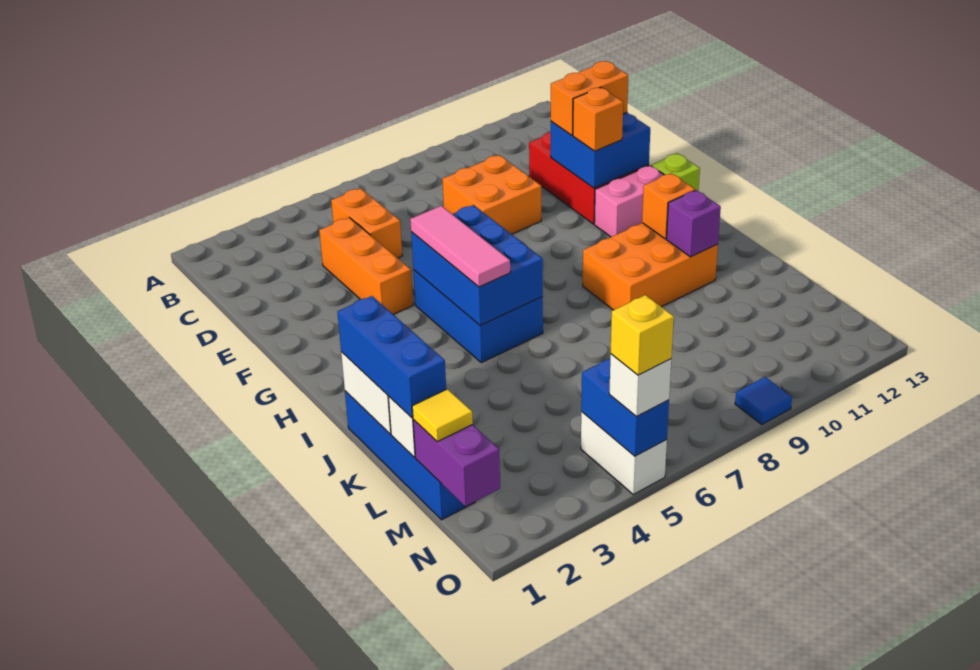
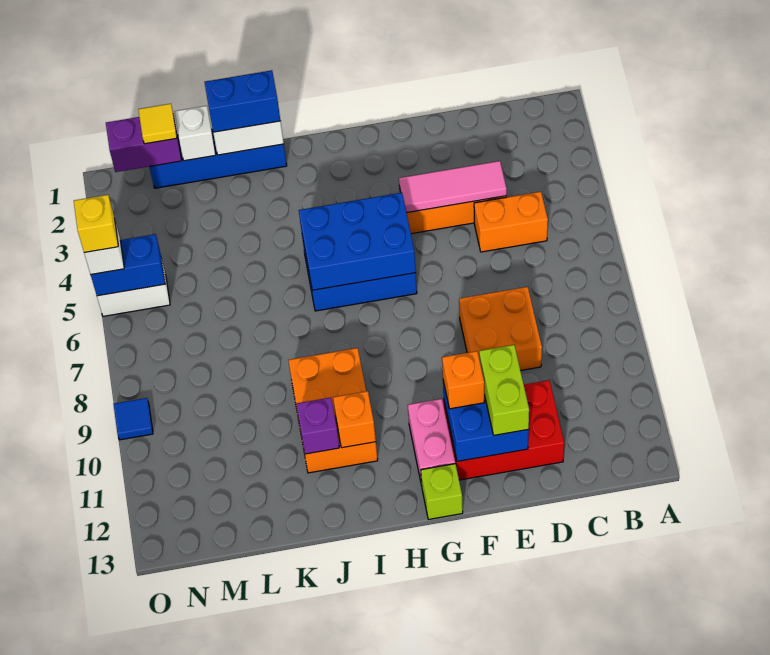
orange 1x2 brick [551,61,628,135] -> lime 1x2 brick [479,345,529,435]
pink 1x3 tile [410,206,510,287] -> pink 1x3 tile moved to [399,161,507,213]
blue 1x3 brick [337,296,446,418] -> blue 1x2 brick [205,70,280,132]

